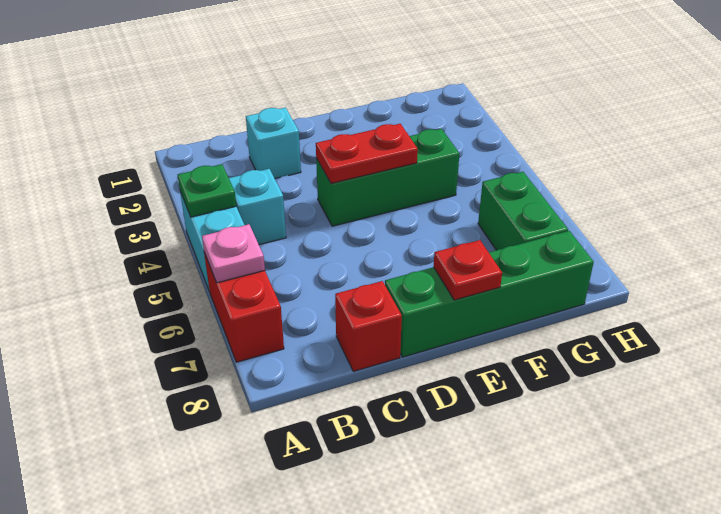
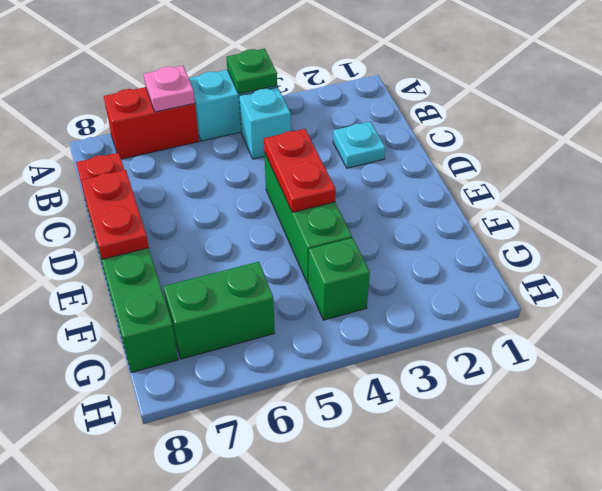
cyan 1x1 brick [246,107,301,179] -> cyan 1x1 plate [333,122,385,168]
red 1x1 plate [434,240,502,300] -> red 1x2 plate [81,170,149,259]
none -> green 1x1 brick [308,238,370,320]

